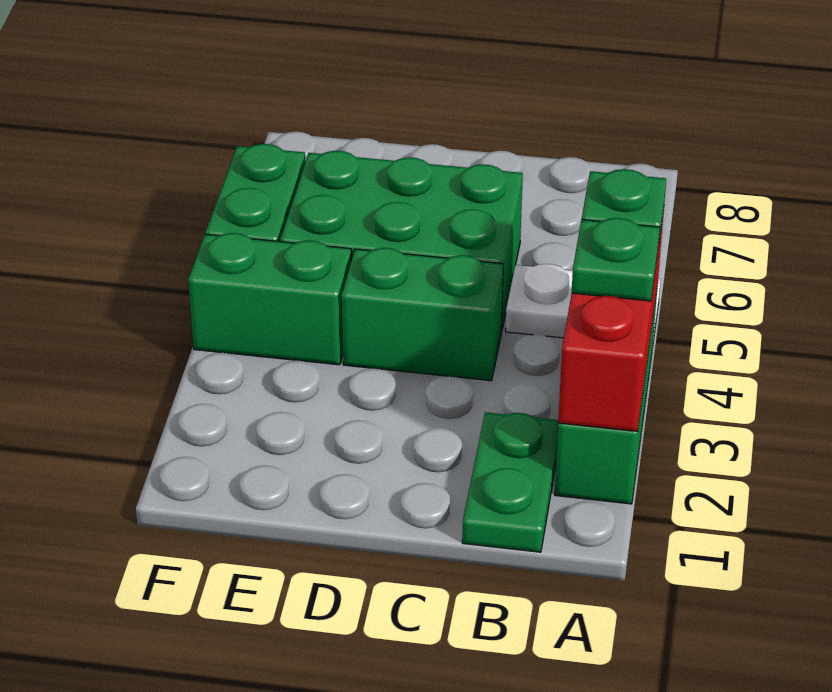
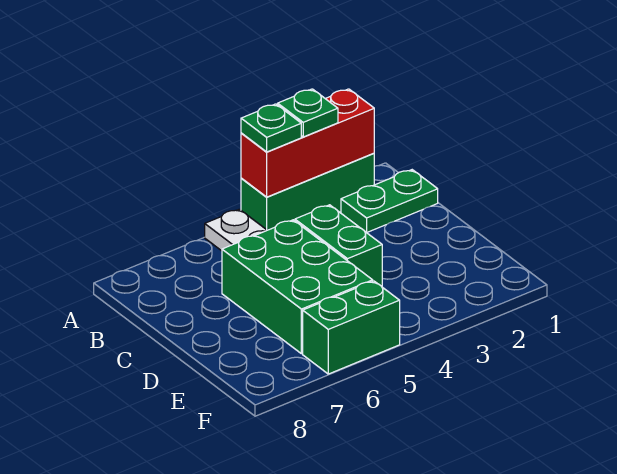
green 1x2 brick [188,233,351,365] -> none

